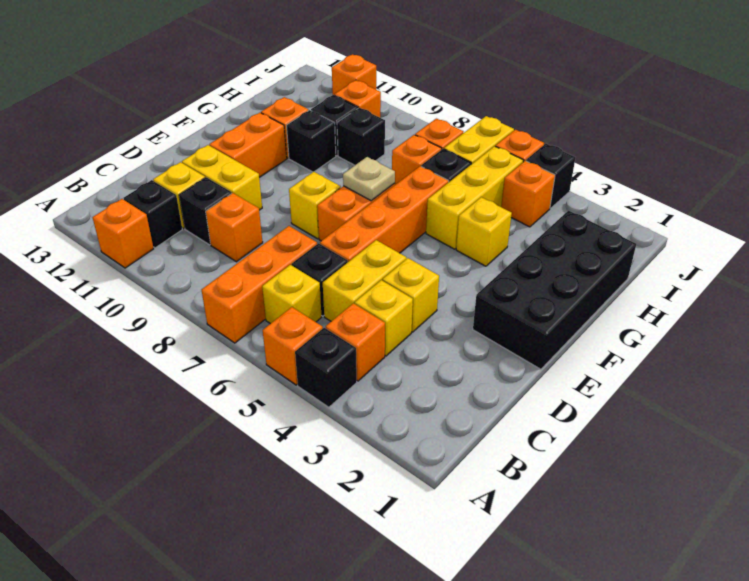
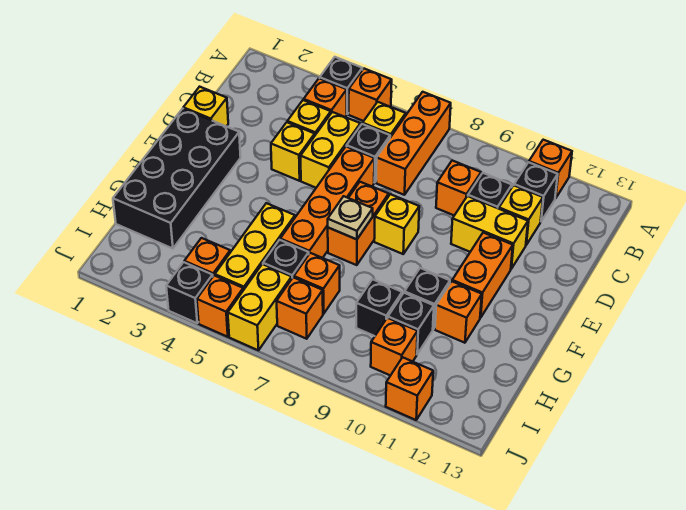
yellow 1x1 brick [456,197,512,266] -> yellow 1x1 brick moved to [183,87,228,126]

